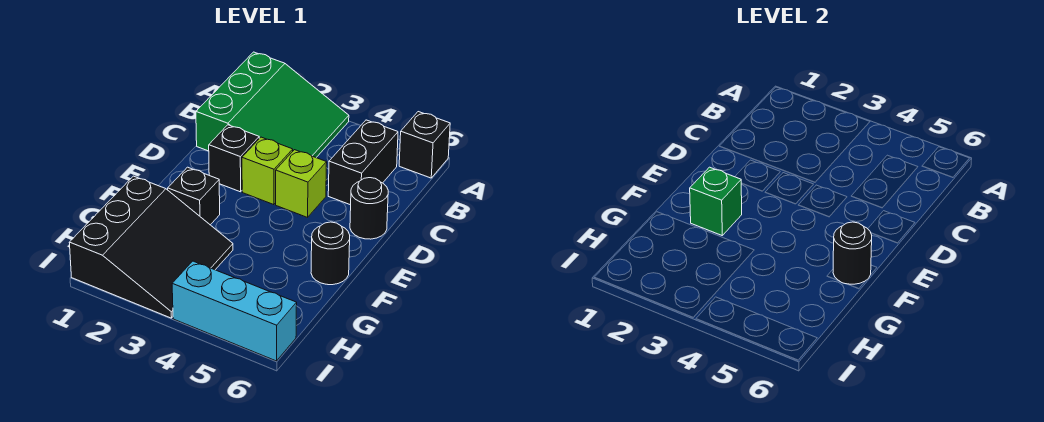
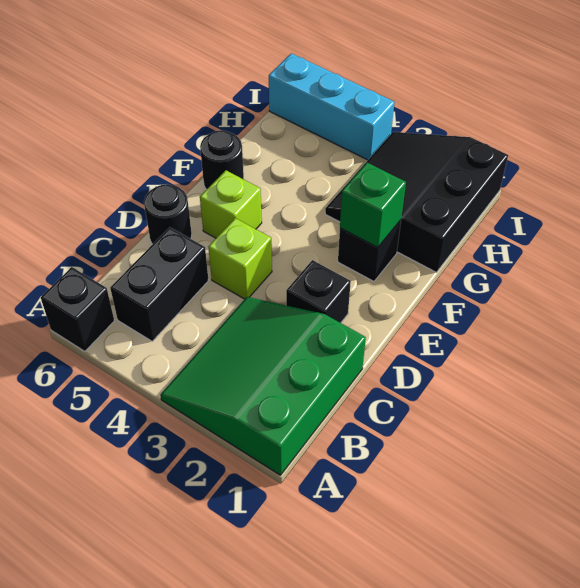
lime 1x1 brick [242,137,293,205] -> lime 1x1 brick moved to [200,170,262,238]
black 1x1 round brick [833,222,872,284] -> none

